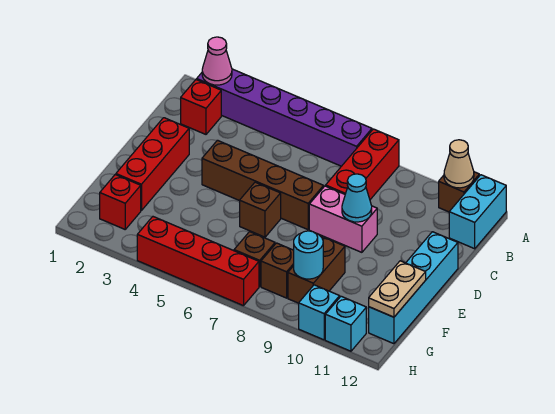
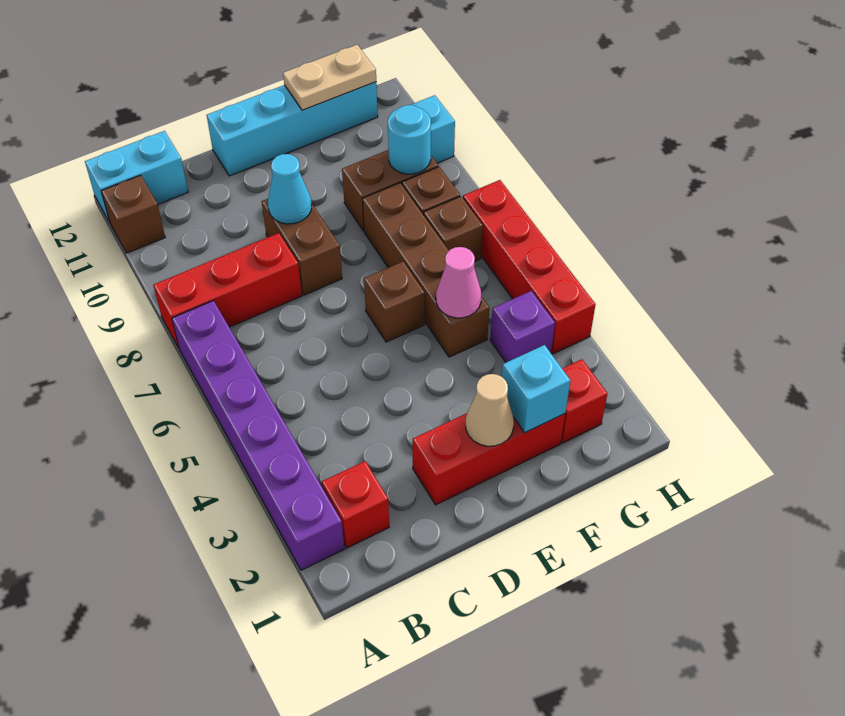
pink 1x1 cone [202,37,232,85] -> pink 1x1 cone moved to [436,247,481,318]
tan 1x1 cone [444,140,474,188] -> tan 1x1 cone moved to [466,374,514,446]
brown 1x4 brick [202,140,324,230] -> brown 1x4 brick moved to [363,183,489,357]
pink 1x2 brick [309,186,377,252] -> brown 1x2 brick [262,199,342,295]
none -> purple 1x1 brick [490,291,555,362]
cyan 1x1 brick [325,296,366,351] -> cyan 1x1 brick moved to [502,345,570,433]

